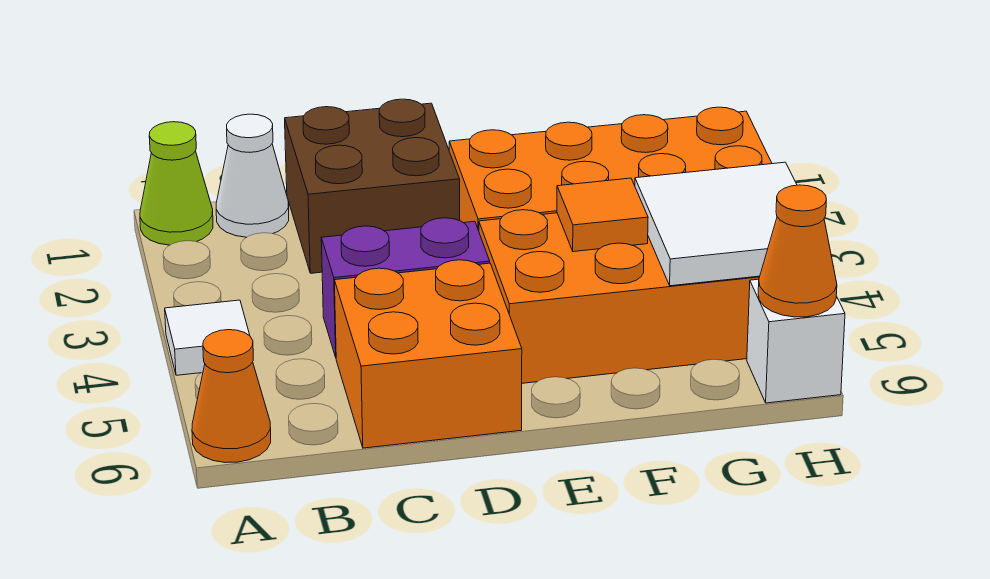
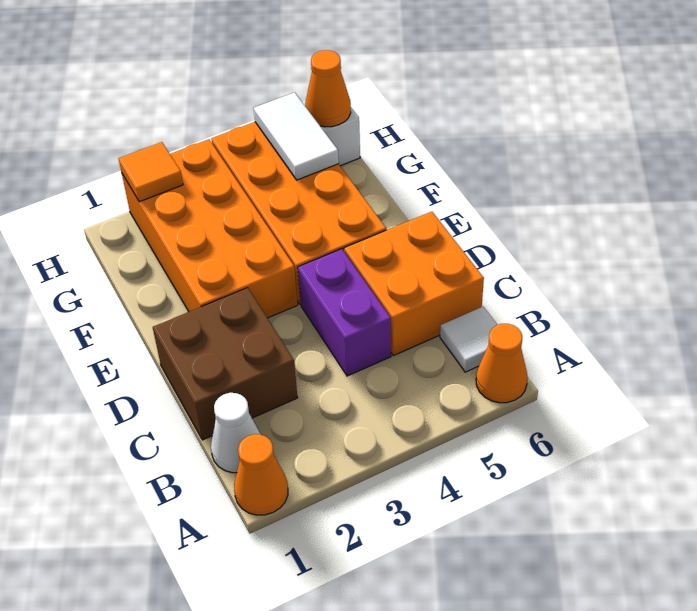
lime 1x1 cone [140,122,213,245] -> orange 1x1 cone [234,434,288,515]
white 1x1 tile [165,300,250,375] -> white 1x1 tile moved to [440,307,497,372]
orange 1x1 tile [557,178,648,252] -> orange 1x1 tile moved to [119,142,183,202]
white 2x2 tile [635,162,797,286] -> white 1x2 tile [254,92,339,180]

